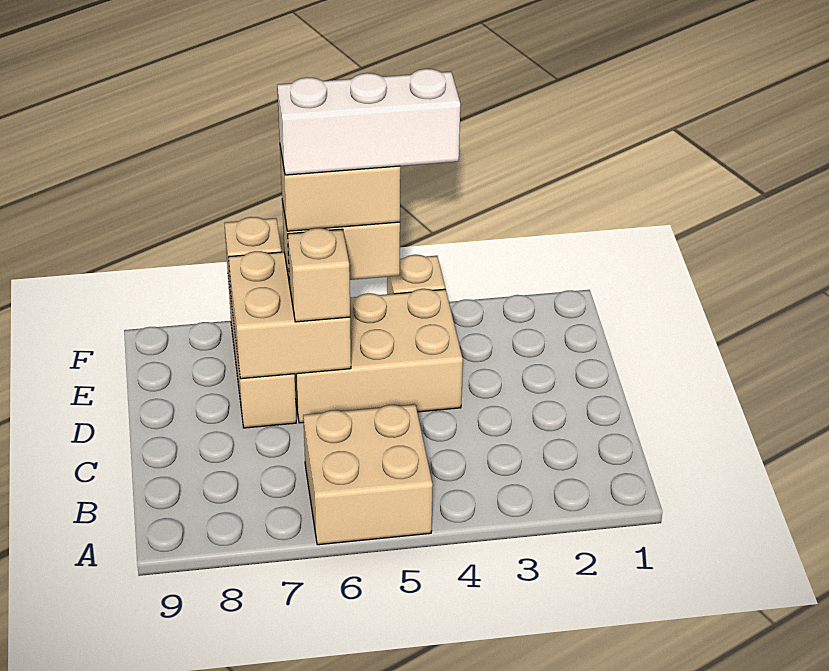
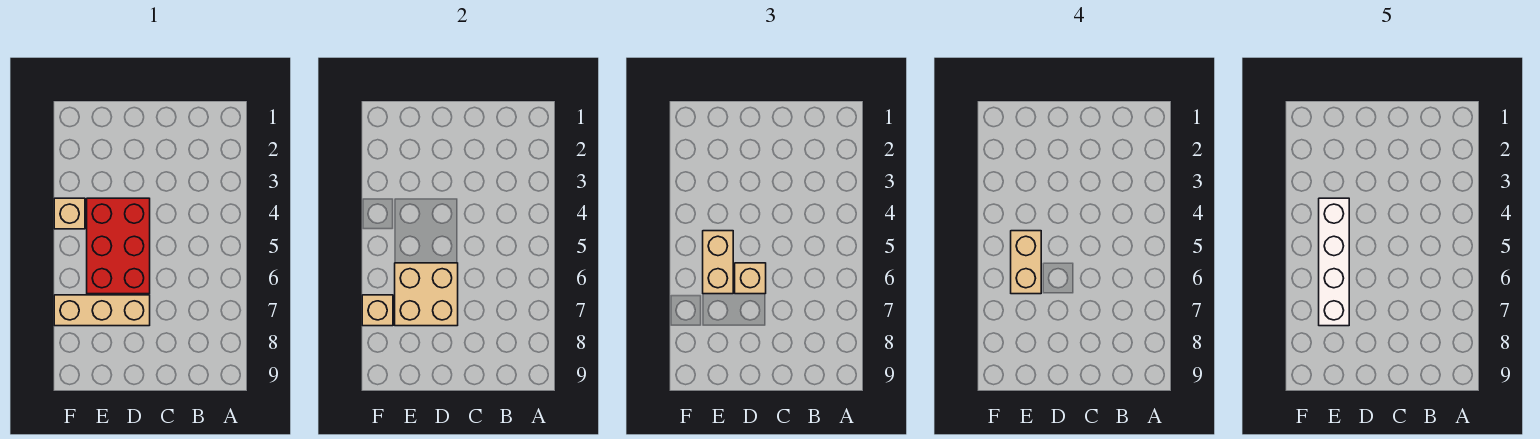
tan 2x2 brick [303,404,433,545] -> none
tan 2x3 brick [294,289,463,423] -> red 2x3 brick [87,198,150,294]
white 1x3 brick [277,69,460,175] -> white 1x4 brick [1319,198,1349,326]

